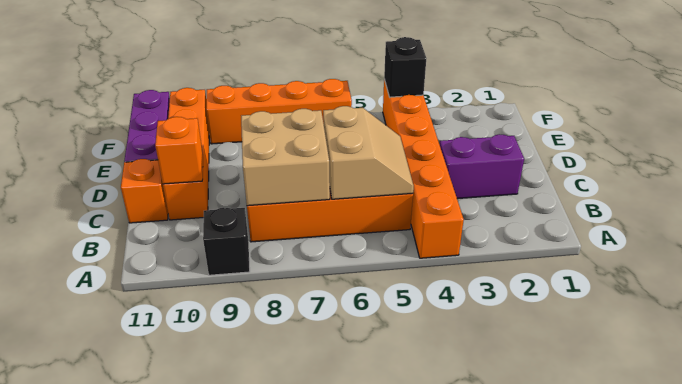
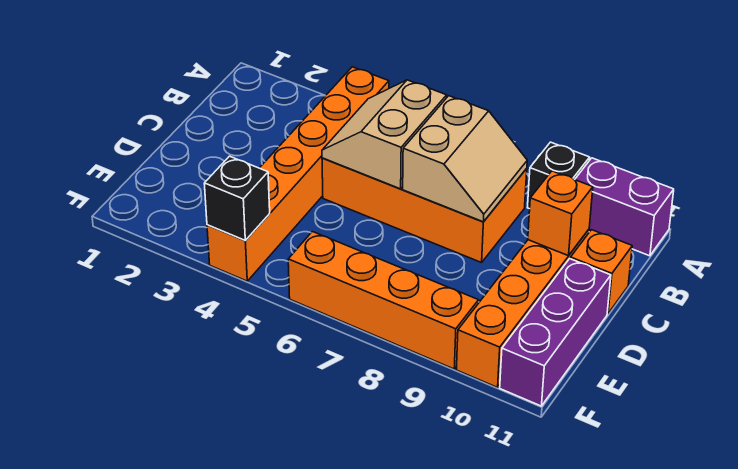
tan 2x2 brick [241,109,330,206] -> tan 2x2 slope [403,96,527,222]
purple 1x2 brick [440,134,524,199] -> purple 1x2 brick moved to [575,158,674,256]

